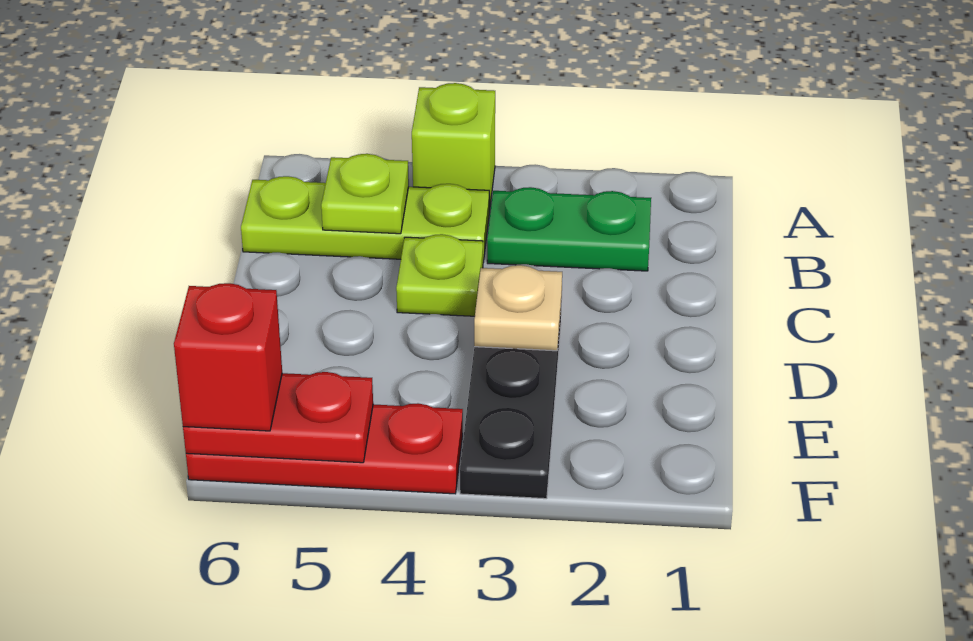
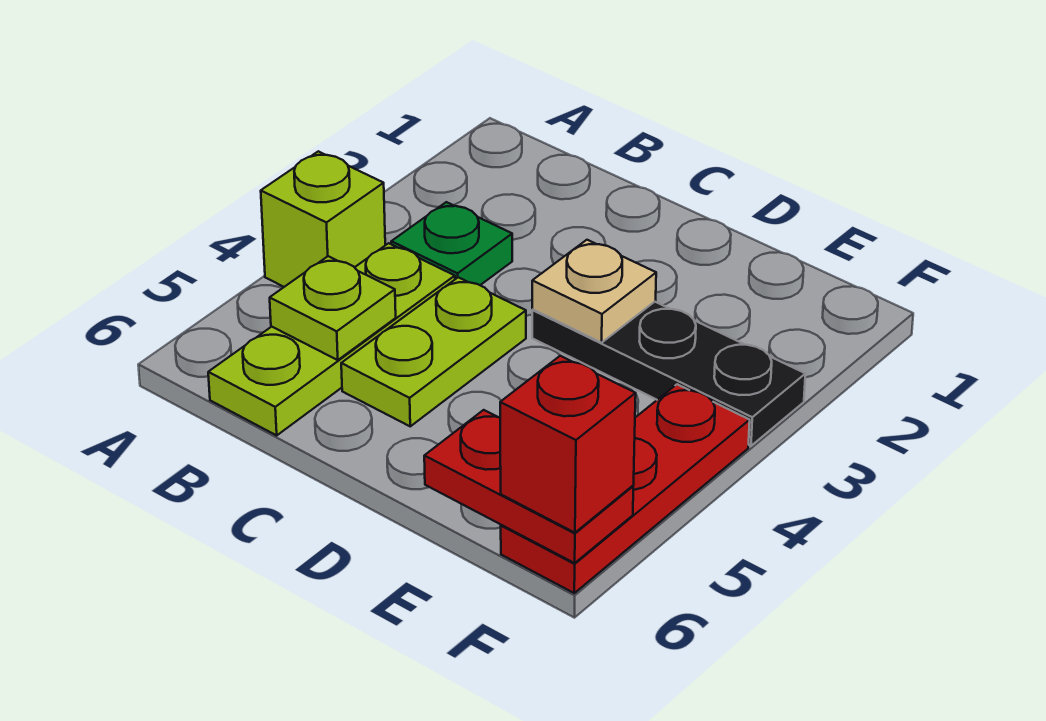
green 1x2 plate [487,187,651,271] -> green 1x1 plate [391,202,512,285]
lime 1x1 plate [396,234,483,316] -> lime 1x2 plate [341,277,526,426]
red 1x2 plate [183,372,373,463] -> red 1x2 plate turned to [424,410,633,563]

